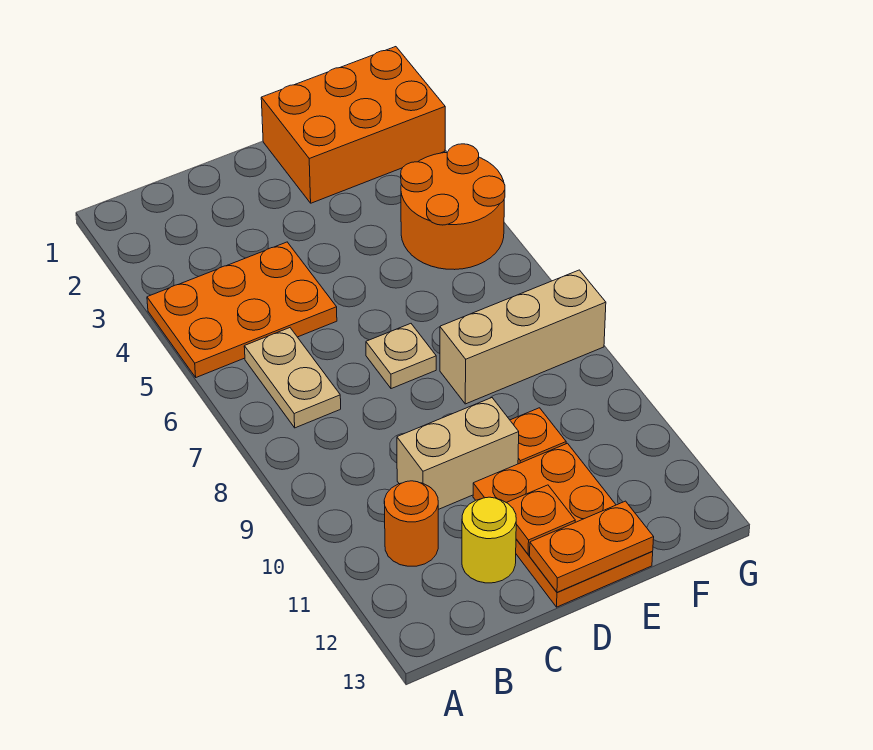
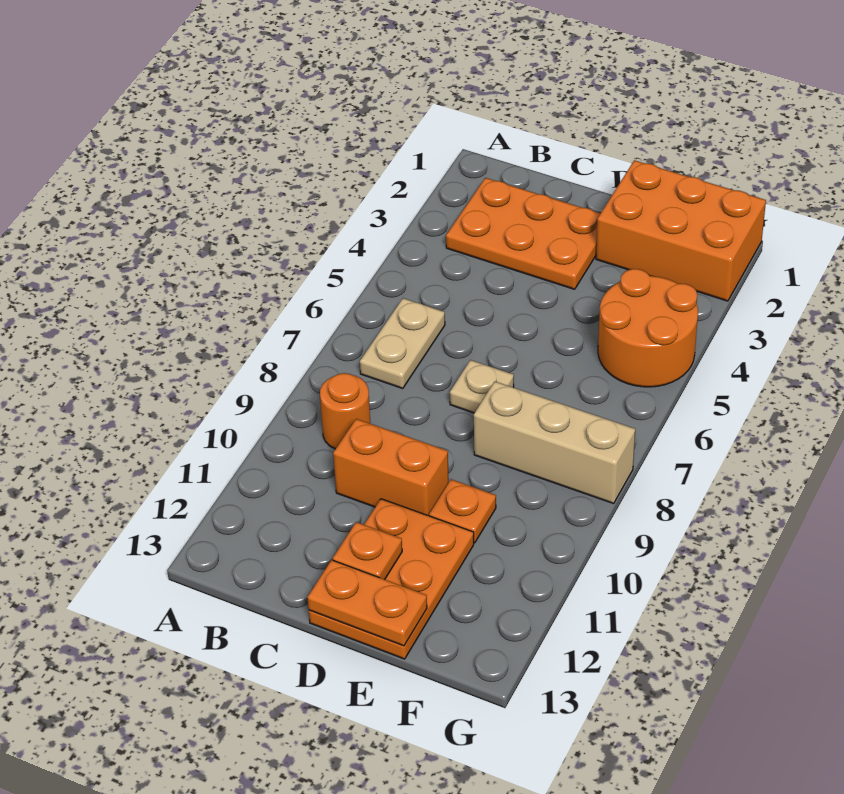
orange 2x3 plate [147,242,337,377] -> orange 2x3 plate moved to [446,178,600,289]
orange 1x1 round brick [384,481,438,566] -> orange 1x1 round brick moved to [320,373,370,449]
tan 1x2 brick [397,398,519,510] -> orange 1x2 brick [333,419,449,516]
yellow 1x1 round brick [462,497,516,583] -> none

